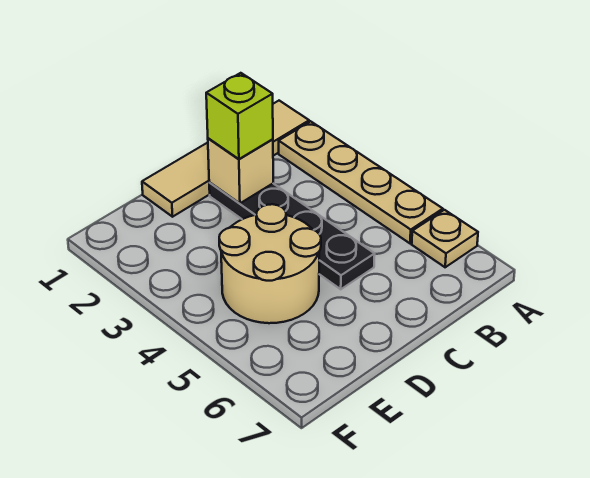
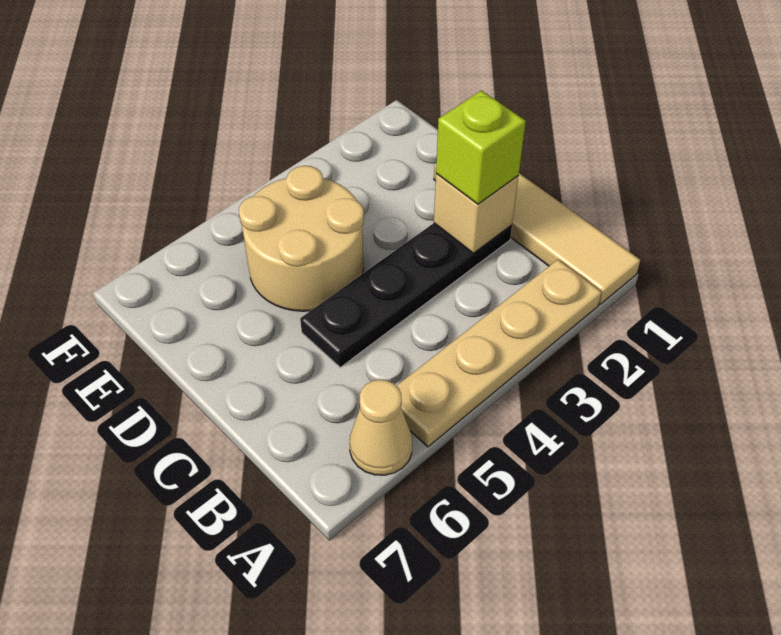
tan 1x1 plate [412,210,478,267] -> tan 1x1 cone [349,380,412,475]

